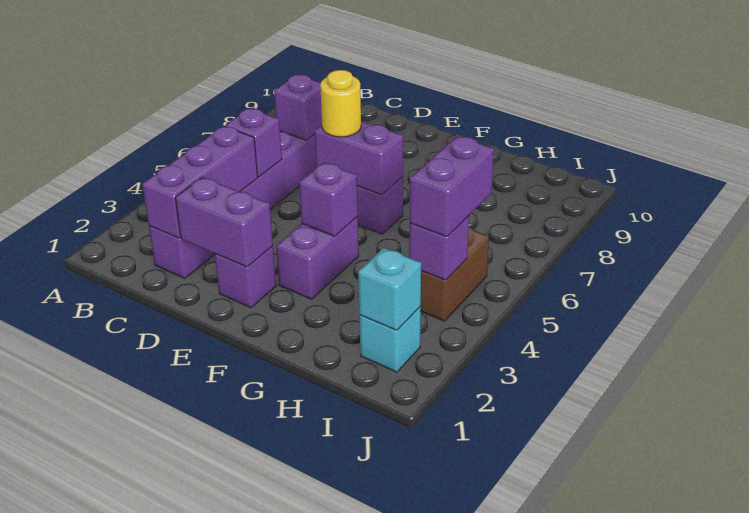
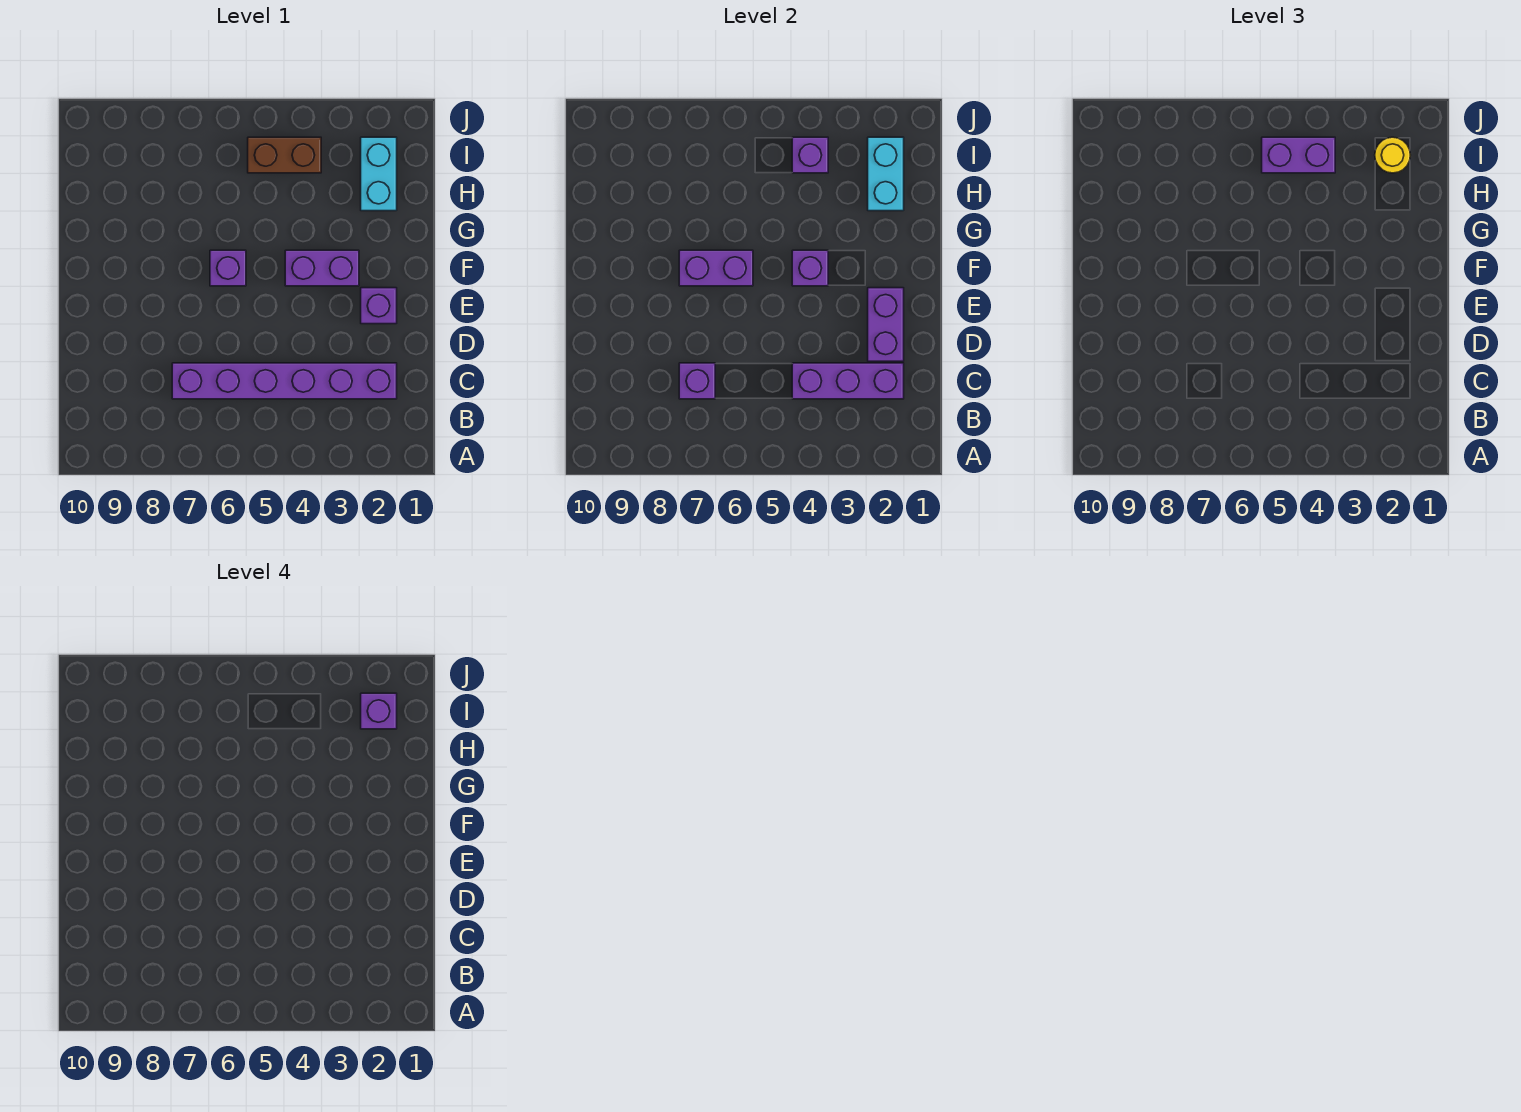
purple 1x1 brick [225,108,282,177] -> purple 1x1 brick moved to [361,693,397,729]
purple 1x2 brick [315,121,403,195] -> purple 1x2 brick turned to [679,250,753,286]
yellow 1x1 round brick [320,70,361,137] -> yellow 1x1 round brick moved to [1375,137,1410,173]
cyan 1x1 brick [359,307,421,372] -> cyan 1x2 brick [361,137,397,211]
cyan 1x1 brick [358,248,421,331] -> cyan 1x2 brick [868,137,904,211]

